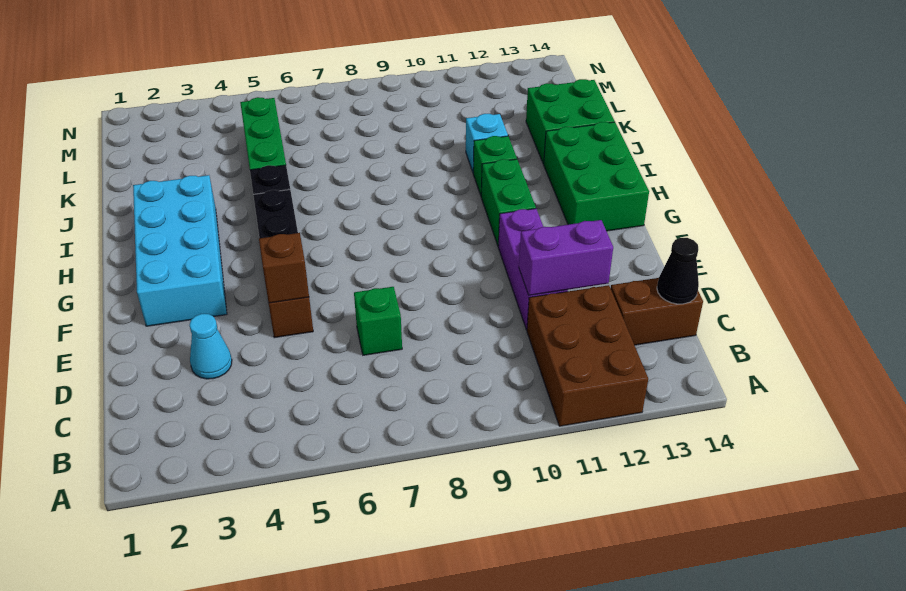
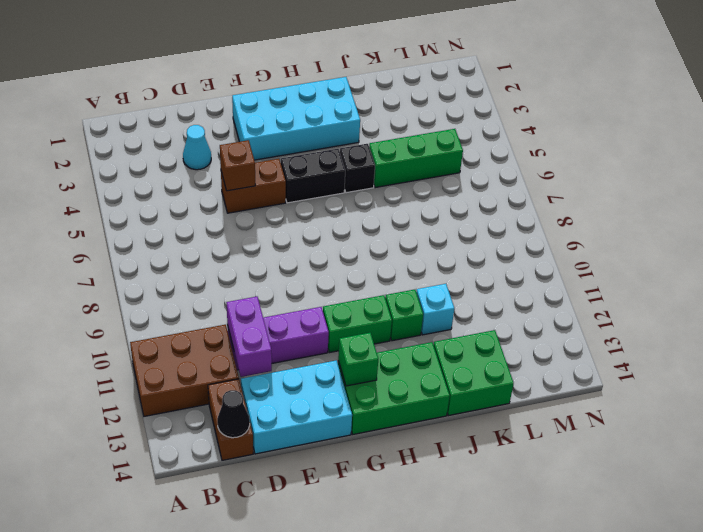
green 1x1 brick [354,287,402,355] -> green 1x1 brick moved to [338,333,378,386]
none -> cyan 2x3 brick [241,360,352,454]

